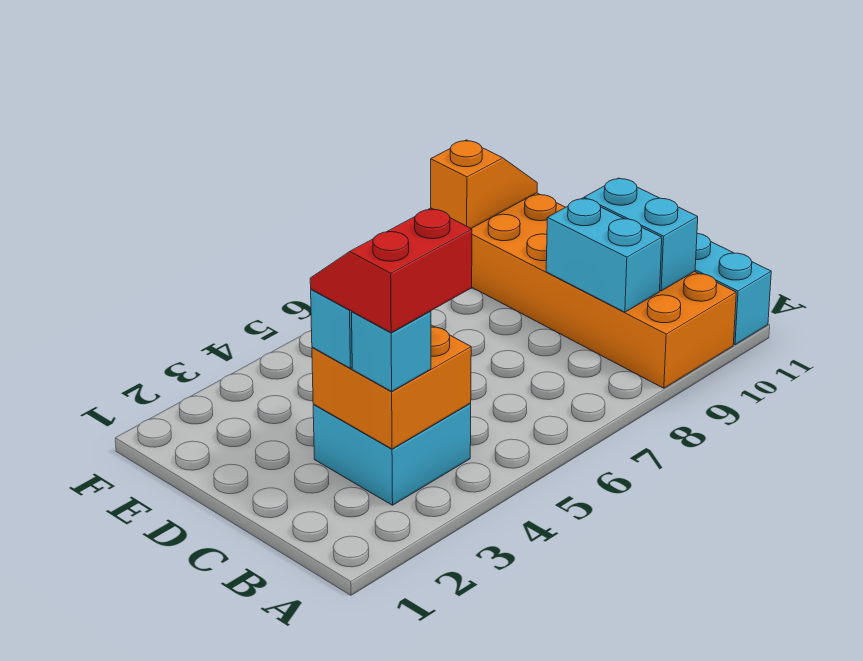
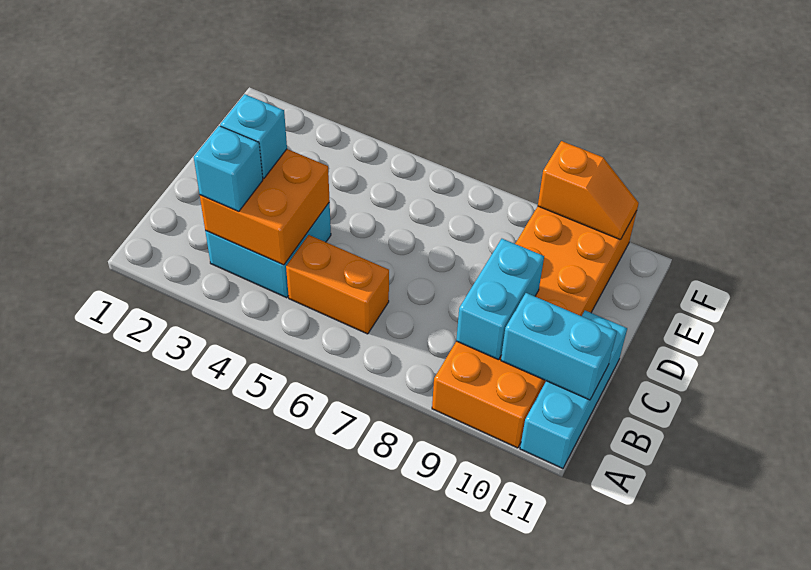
red 2x2 slope [310,208,472,333] -> none
none -> orange 1x2 brick [286,235,389,334]
cyan 1x2 brick [584,178,698,291] -> cyan 1x2 brick turned to [501,293,617,400]

